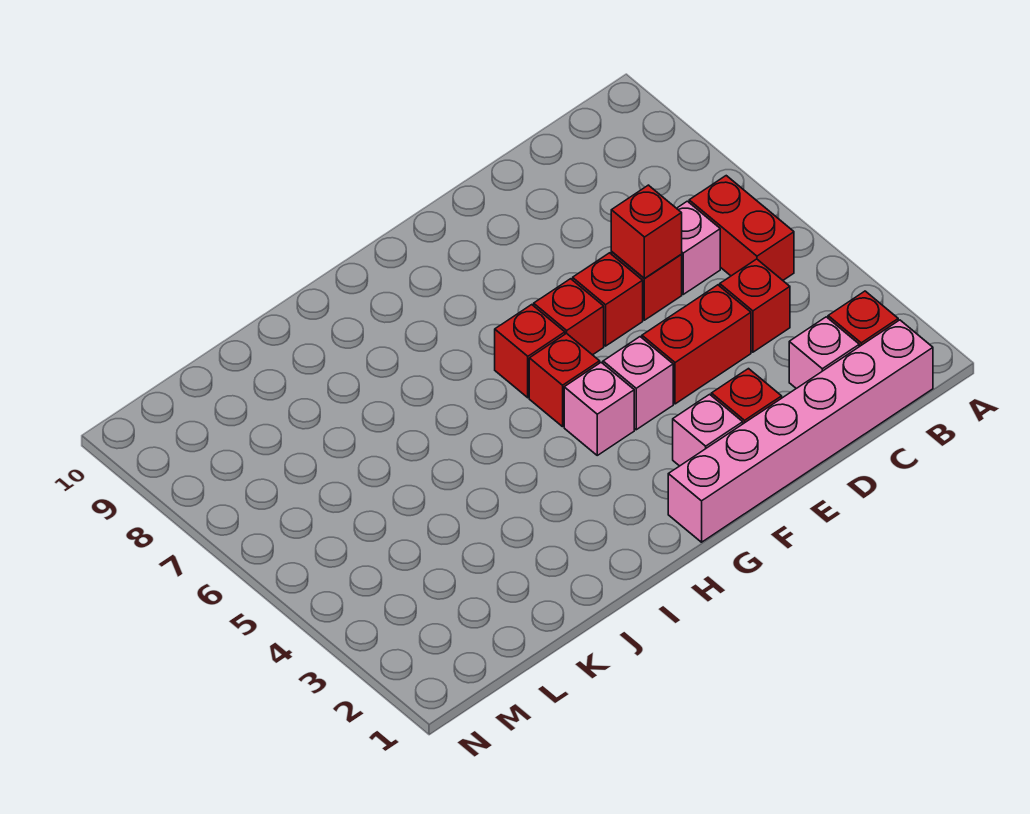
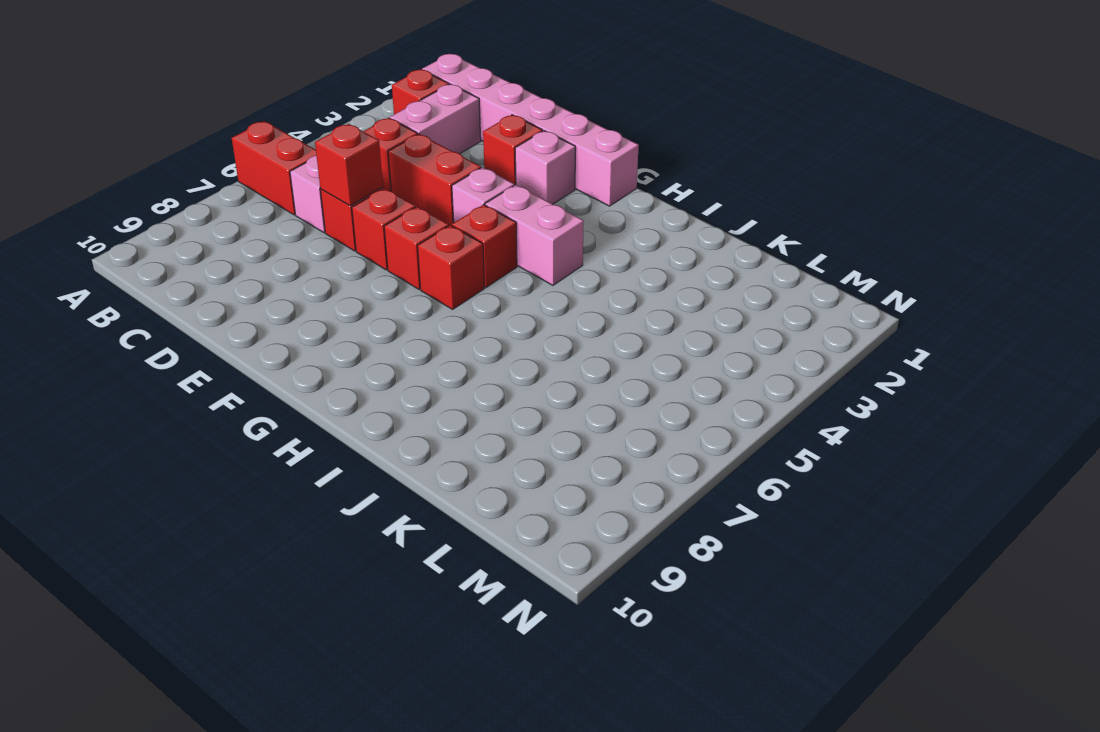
red 1x2 brick [689,176,794,280] -> red 1x2 brick turned to [232,121,316,215]
pink 1x1 brick [789,317,859,389] -> pink 1x2 brick [390,84,481,154]
pink 1x1 brick [564,362,634,455] -> pink 1x2 brick [485,185,584,285]

